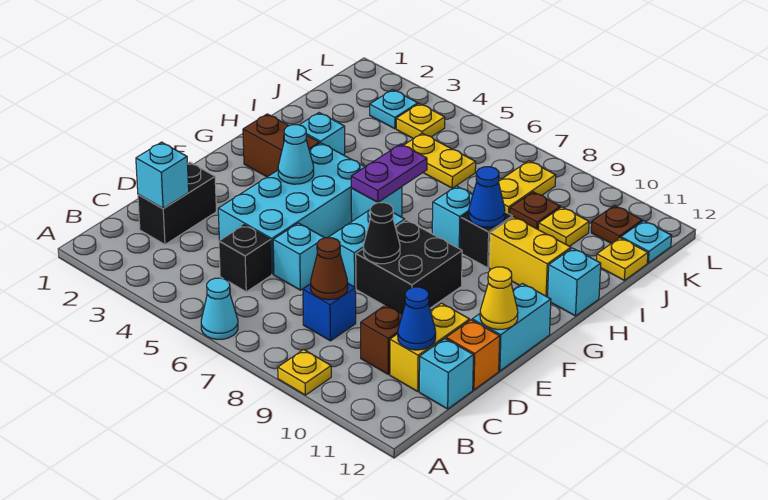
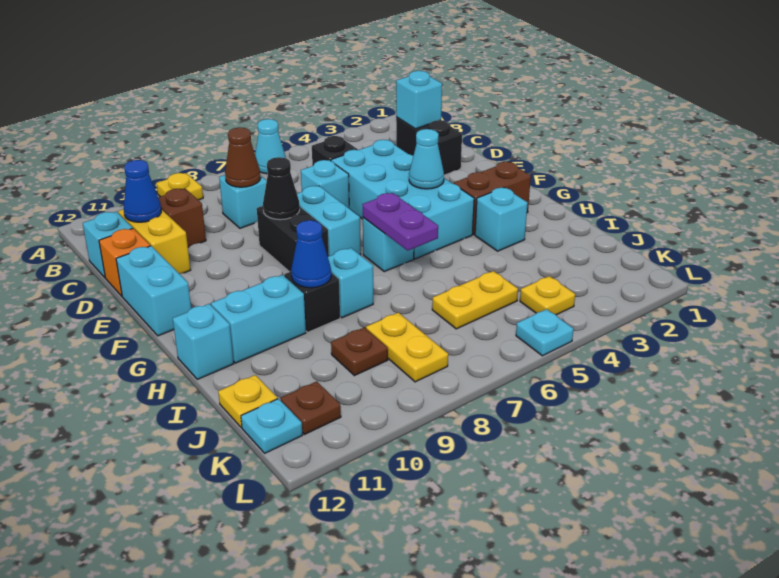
blue 1x1 brick [303,284,356,341] -> cyan 1x1 brick [219,175,267,228]
black 2x2 brick [356,220,462,314] -> black 1x2 brick [257,206,329,272]
yellow 1x1 cone [480,267,518,330] -> none
yellow 1x2 brick [489,217,571,297] -> cyan 1x2 brick [211,275,306,363]
yellow 1x1 plate [538,207,589,246] -> none
cyan 1x1 plate [370,90,418,129] -> cyan 1x1 plate moved to [516,309,573,356]

